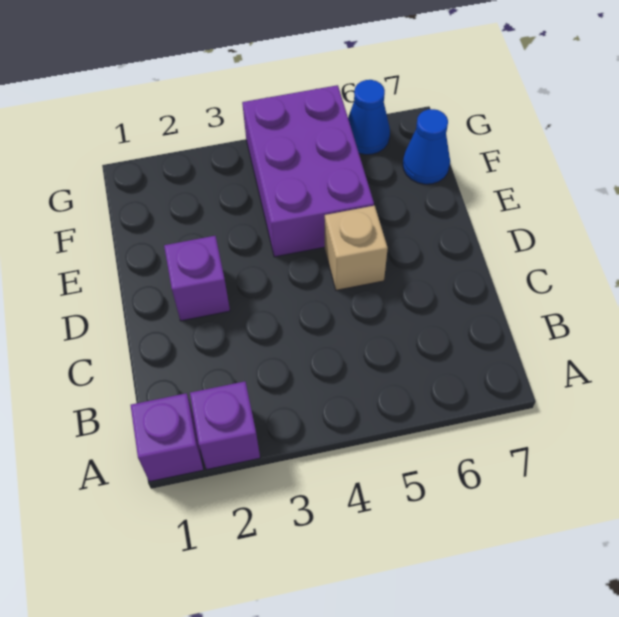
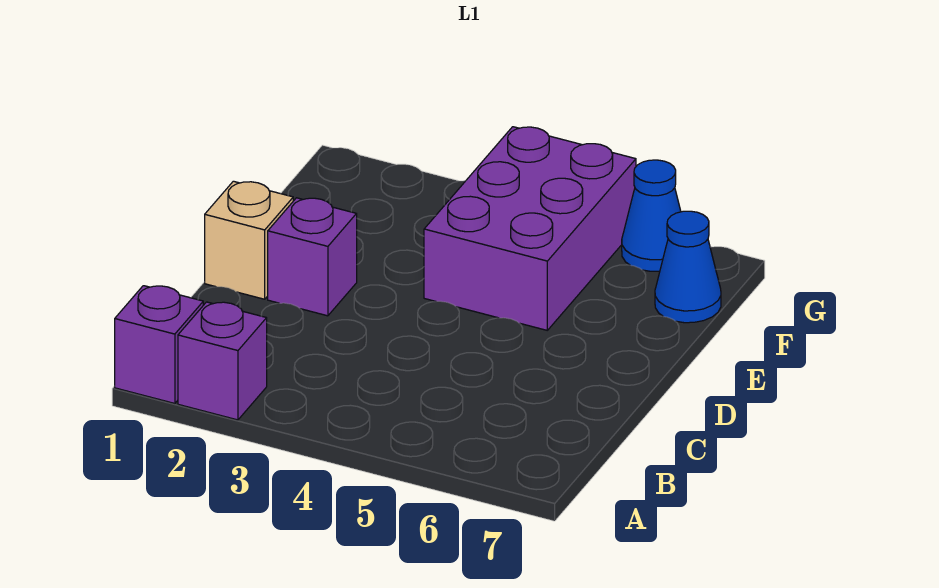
tan 1x1 brick [325,206,388,290] -> tan 1x1 brick moved to [205,181,293,299]

